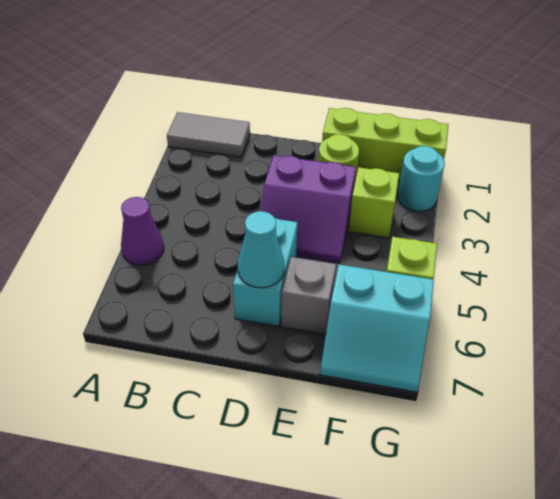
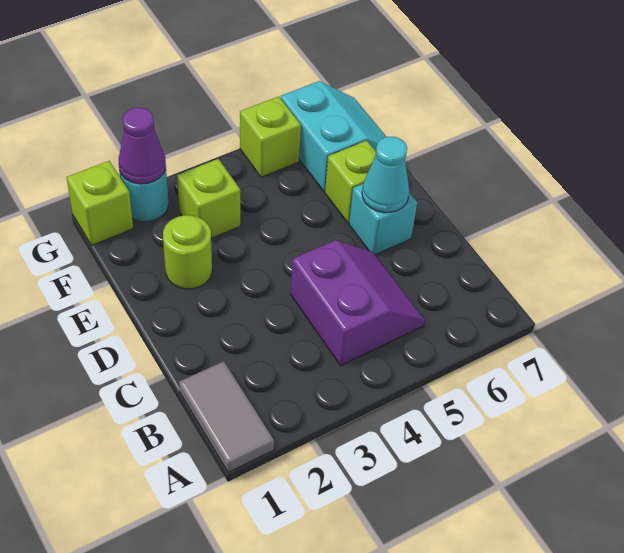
purple 1x1 cone [121,197,164,265] -> purple 1x1 cone moved to [119,108,166,184]
purple 2x2 slope [261,155,356,263] -> purple 2x2 slope moved to [291,240,425,366]
cyan 1x2 brick [233,218,297,326] -> cyan 1x1 brick [349,184,417,255]
lime 1x3 brick [322,108,449,180] -> lime 1x1 brick [67,161,133,246]
grey 1x1 brick [281,257,336,334] -> lime 1x1 brick [325,140,376,223]

